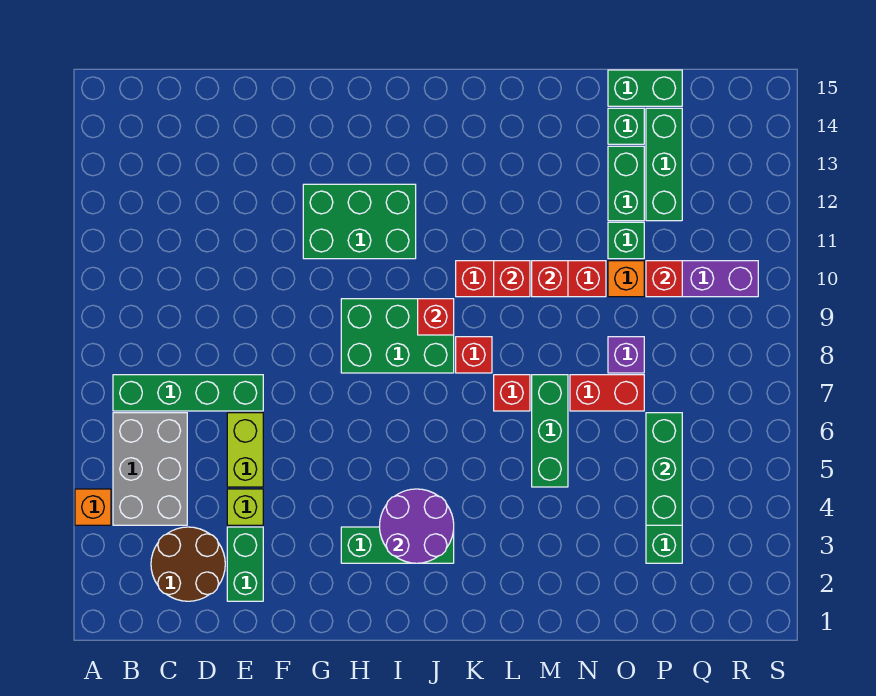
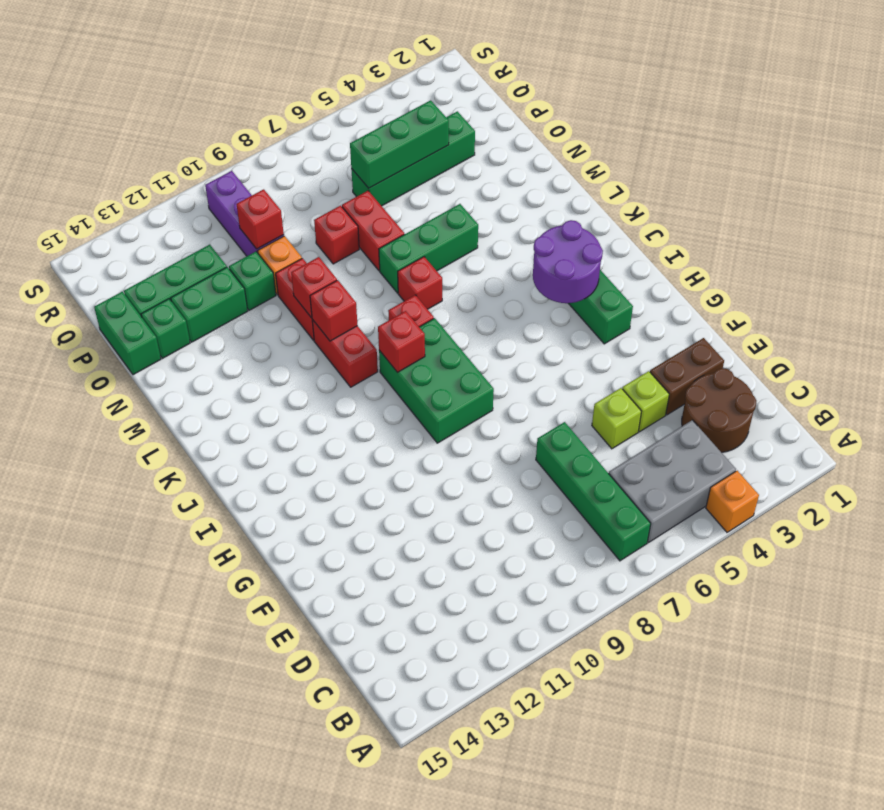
green 1x2 brick [227,527,263,601] -> brown 1x2 brick [650,338,724,415]
lime 1x2 brick [227,413,263,487] -> lime 1x1 brick [592,388,641,449]
green 2x3 brick [303,184,416,259] -> none
purple 1x1 brick [608,337,644,373] -> red 1x1 brick [314,206,359,264]

